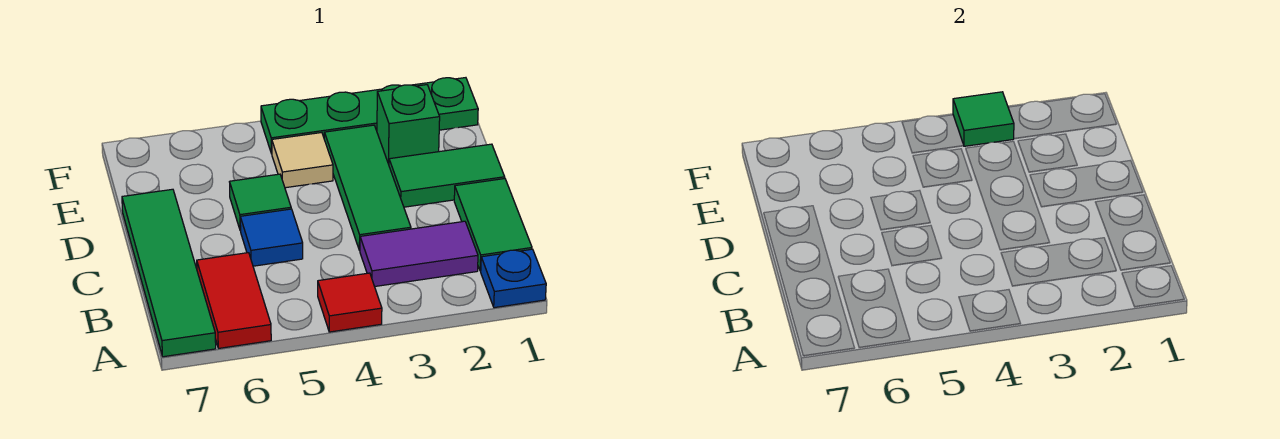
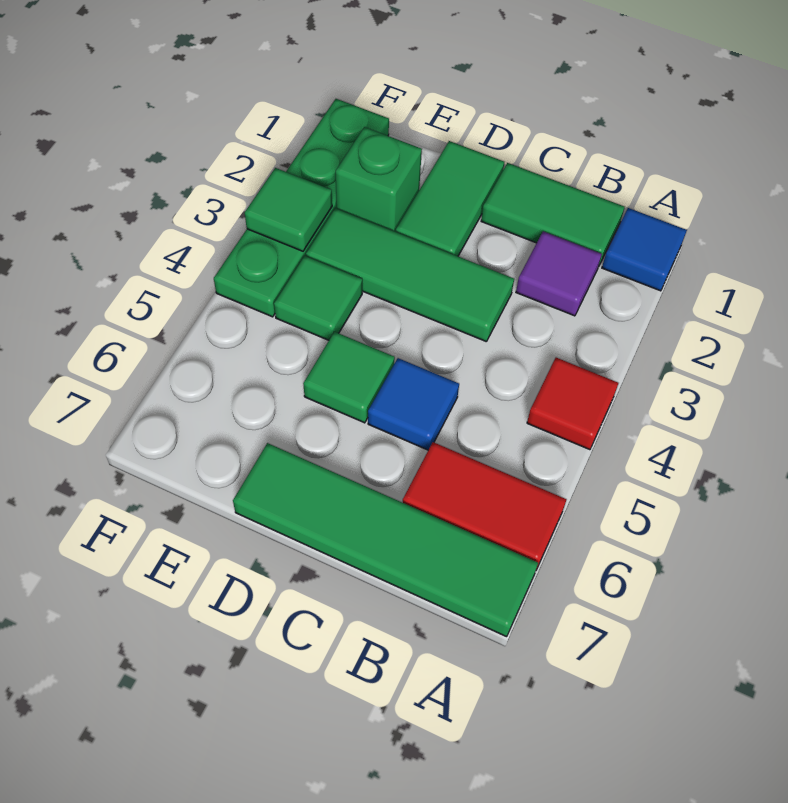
blue 1x1 plate [481,249,546,308] -> blue 1x1 tile [602,208,687,291]
purple 1x2 tile [360,221,478,287] -> purple 1x1 tile [516,231,602,316]
tan 1x1 tile [272,133,333,188] -> green 1x1 tile [274,256,362,340]

